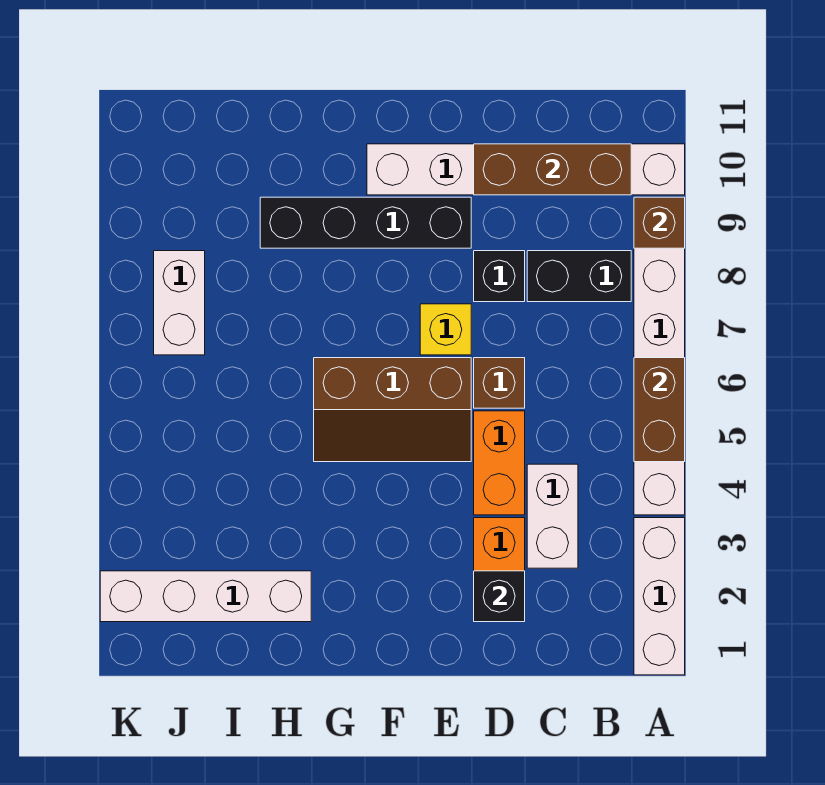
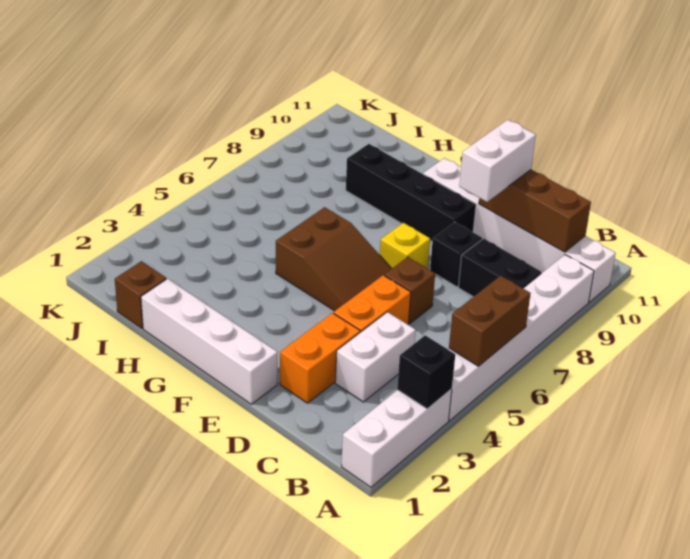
brown 1x1 brick [634,197,685,248] -> brown 1x1 brick moved to [115,261,166,328]
black 1x1 brick [474,571,525,622] -> black 1x1 brick moved to [397,335,455,409]
brown 2x3 slope [314,358,471,462] -> brown 2x3 slope turned to [276,207,392,311]
white 1x4 brick [100,571,311,622] -> white 1x4 brick moved to [141,279,277,404]
white 1x2 brick [154,251,205,355] -> white 1x2 brick moved to [459,120,536,202]

